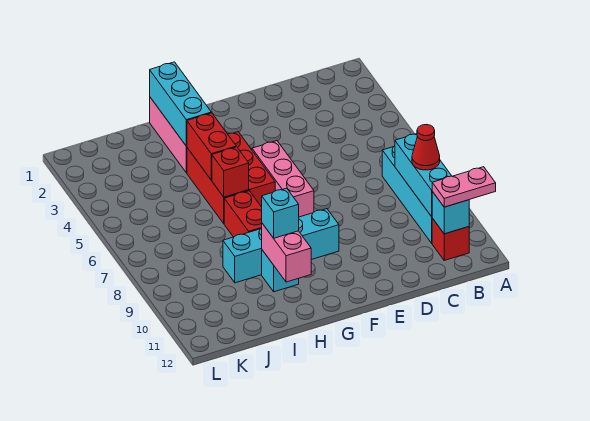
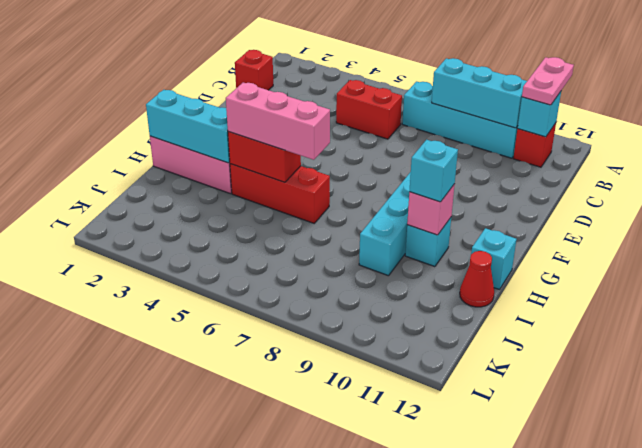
red 1x1 cone [412,125,440,170] -> red 1x1 cone moved to [460,251,494,307]
pink 1x3 brick [252,141,314,217] -> pink 1x3 brick moved to [226,82,330,160]
red 2x3 brick [187,132,275,223] -> red 1x3 brick [230,164,330,223]
red 1x1 brick [212,147,249,197] -> red 1x1 brick moved to [235,50,273,90]
red 1x2 brick [224,191,262,237] -> red 1x2 brick moved to [336,80,402,139]
pink 1x2 brick [262,223,311,282] -> pink 1x1 brick [407,184,455,235]
none -> cyan 1x1 brick [471,228,517,290]

